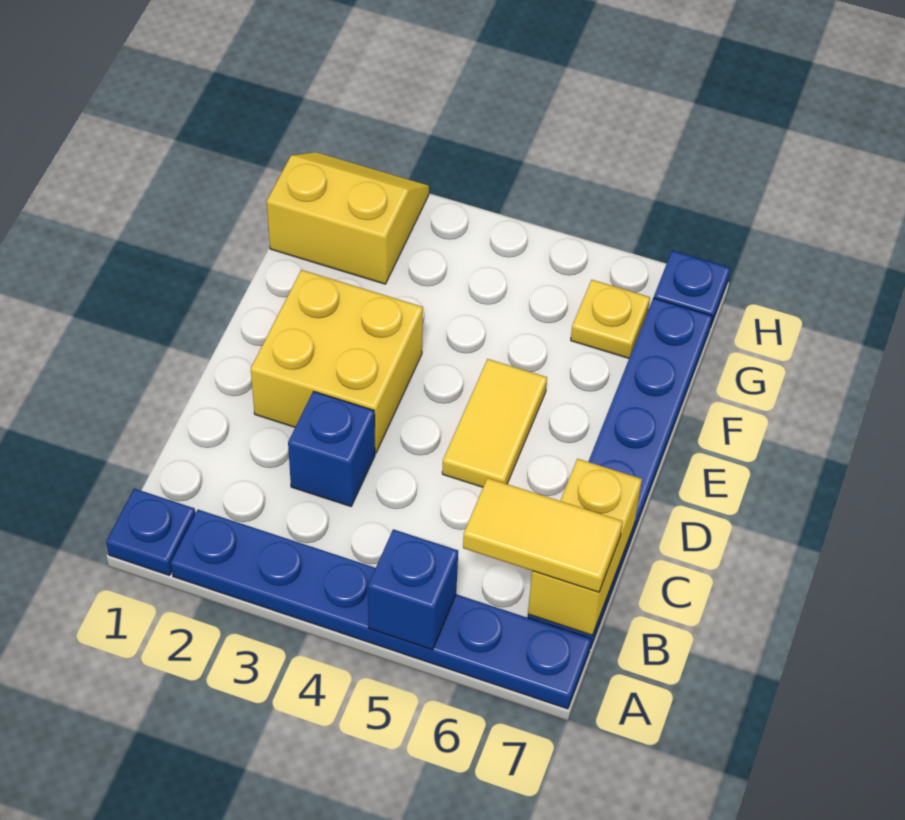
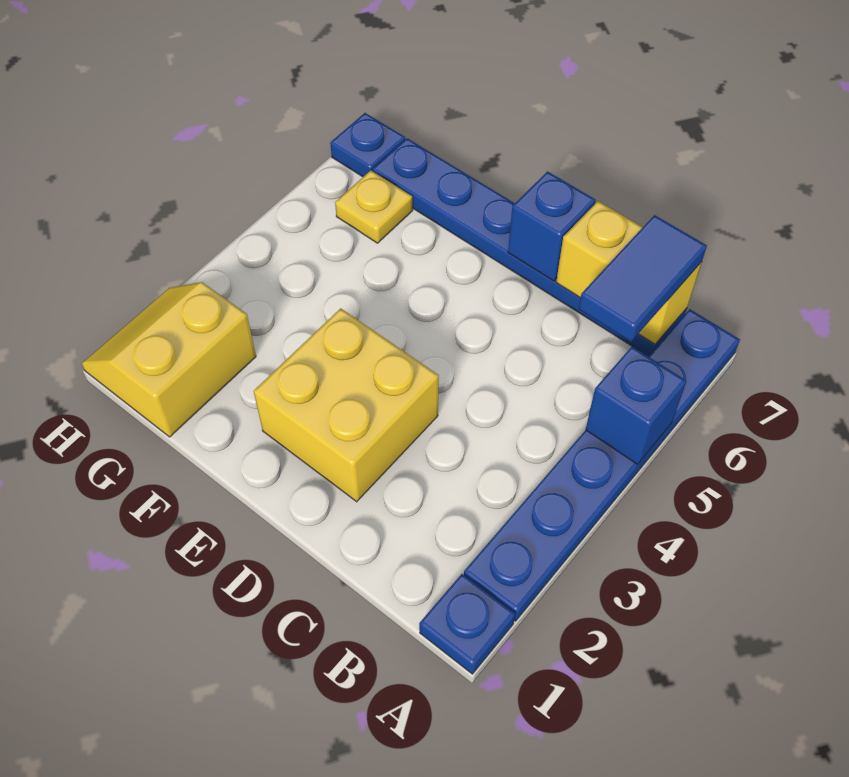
yellow 1x2 tile [463,478,623,592] -> blue 1x2 tile [579,215,707,342]
blue 1x1 brick [288,391,375,506] -> blue 1x1 brick moved to [508,171,595,281]
yellow 1x2 tile [442,359,547,487] -> none

